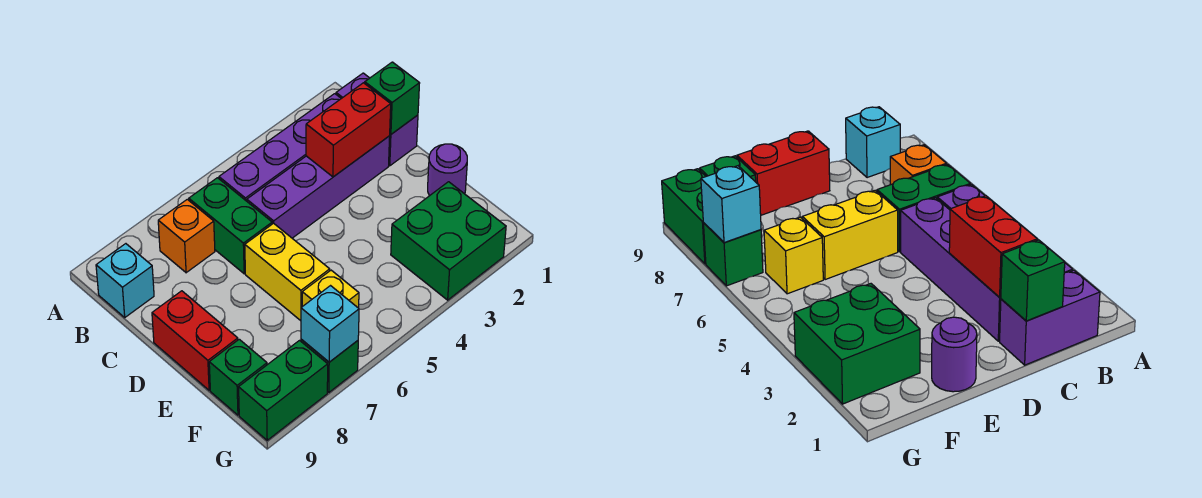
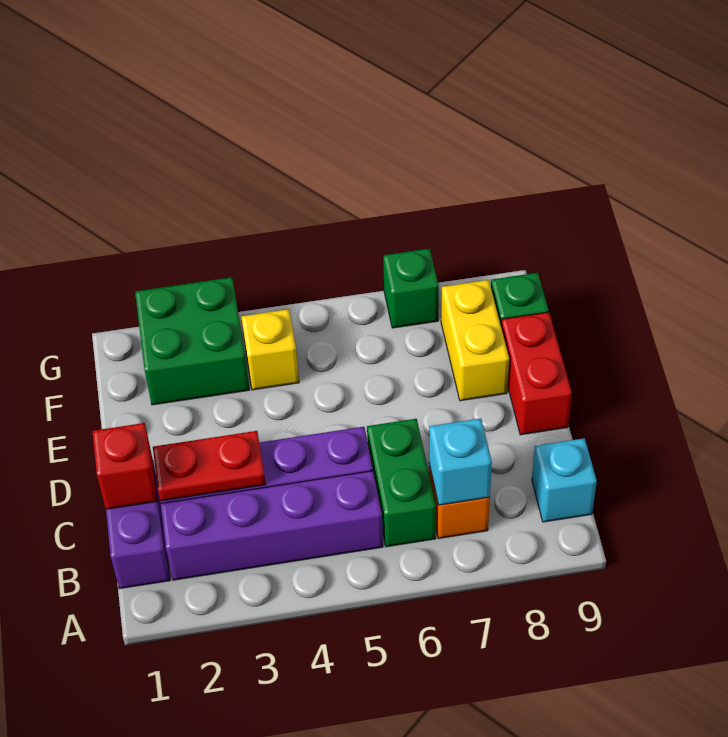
green 1x1 brick [365,62,420,134] -> red 1x1 brick [92,423,157,509]
red 1x2 brick [306,83,391,177] -> red 1x2 plate [153,431,266,501]
yellow 1x2 brick [245,223,330,321] -> yellow 1x2 brick moved to [441,280,509,401]
purple 1x1 round brick [428,144,467,196] -> none
yellow 1x1 brick [302,270,359,308] -> yellow 1x1 brick moved to [241,309,299,390]
cyan 1x1 brick [301,286,359,362] -> cyan 1x1 brick moved to [429,418,492,505]
green 1x2 brick [239,341,328,440] -> none

